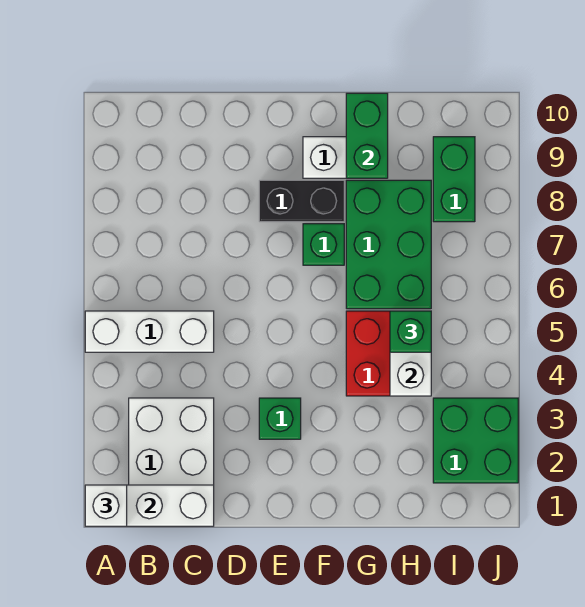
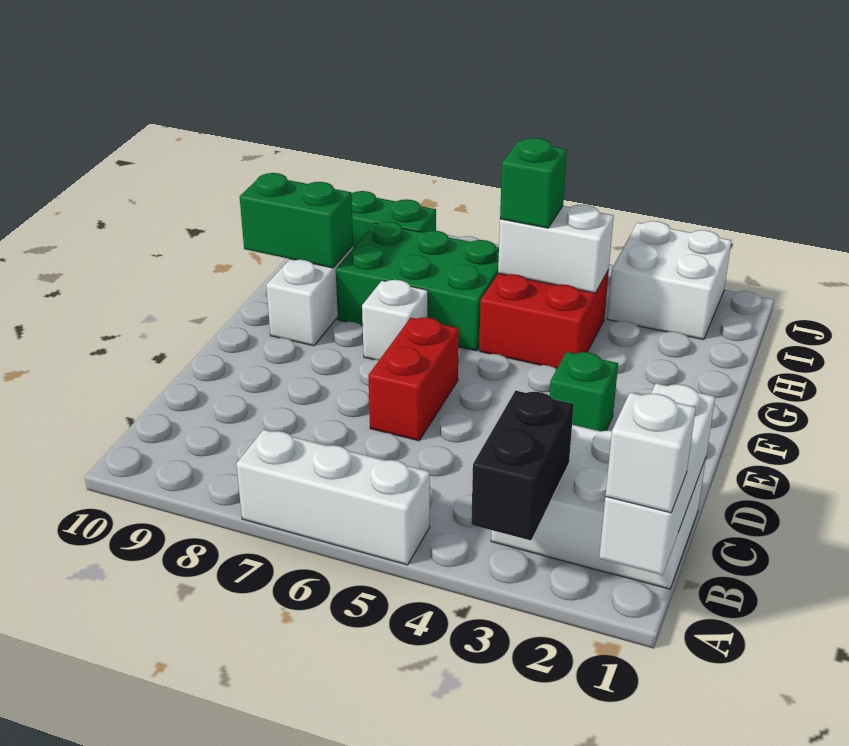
white 1x3 brick [85,311,214,352] -> white 1x3 brick turned to [236,429,430,565]
none -> red 1x2 brick [368,317,459,441]
black 1x2 brick [259,180,344,222] -> black 1x2 brick moved to [471,391,574,540]
green 1x1 brick [303,224,344,265] -> white 1x1 brick [362,280,428,360]
green 2x2 brick [433,398,518,483] -> white 2x2 brick [607,221,732,340]

